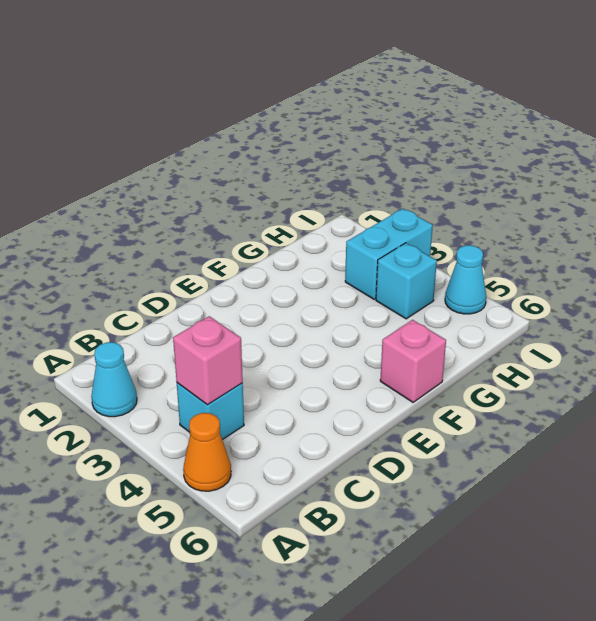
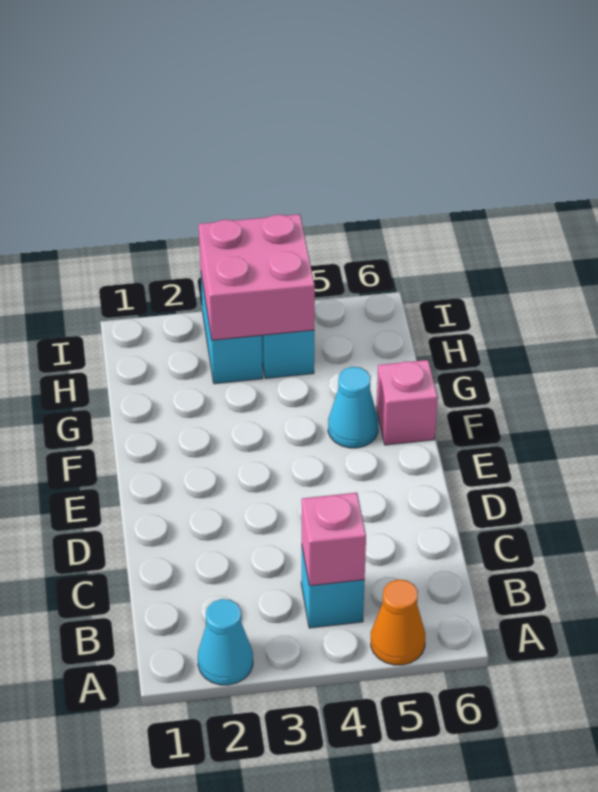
none -> pink 2x2 brick [199,214,315,340]
cyan 1x1 cone [445,245,486,314] -> cyan 1x1 cone moved to [328,367,378,448]

